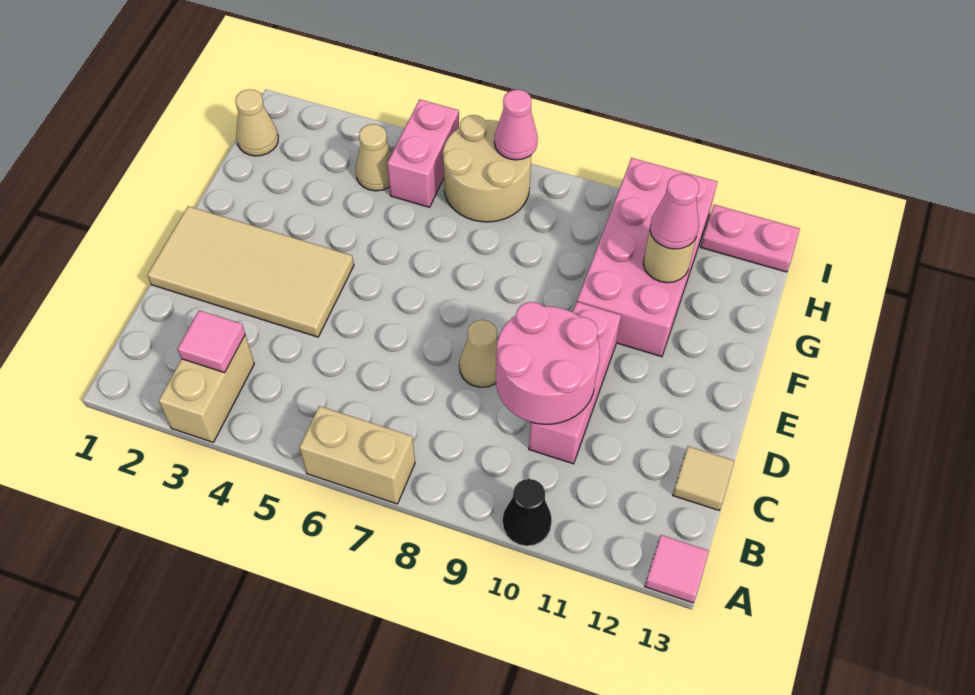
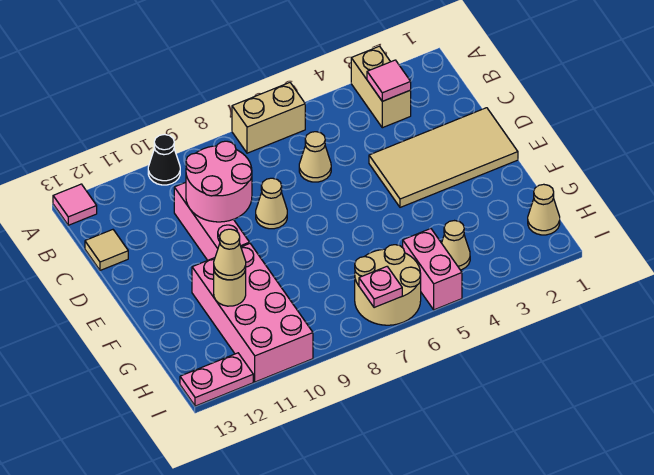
none -> tan 1x1 cone [299,132,331,182]
pink 1x1 cone [650,174,699,249] -> tan 1x1 cone [214,229,246,280]
pink 1x1 cone [494,90,538,160] -> pink 1x1 plate [359,267,402,308]

